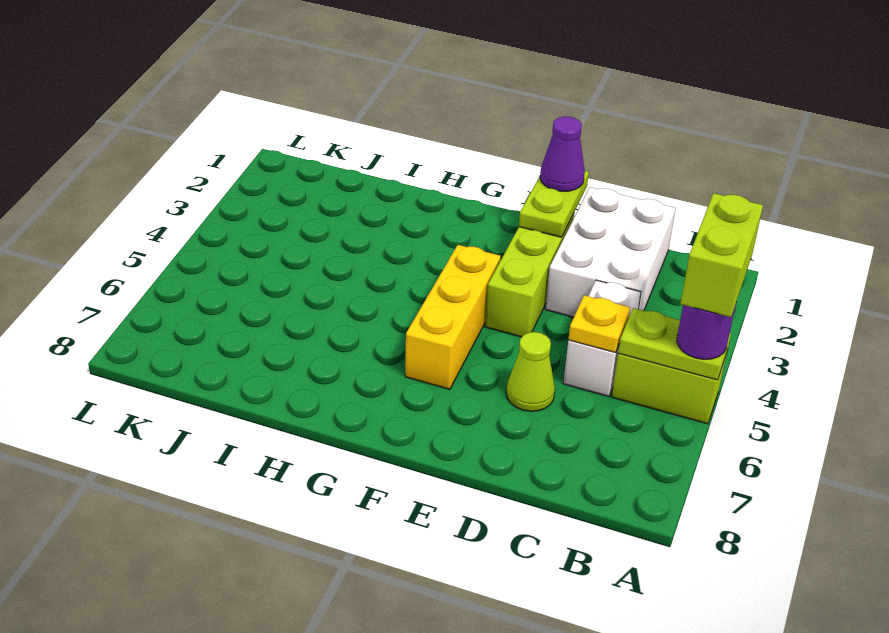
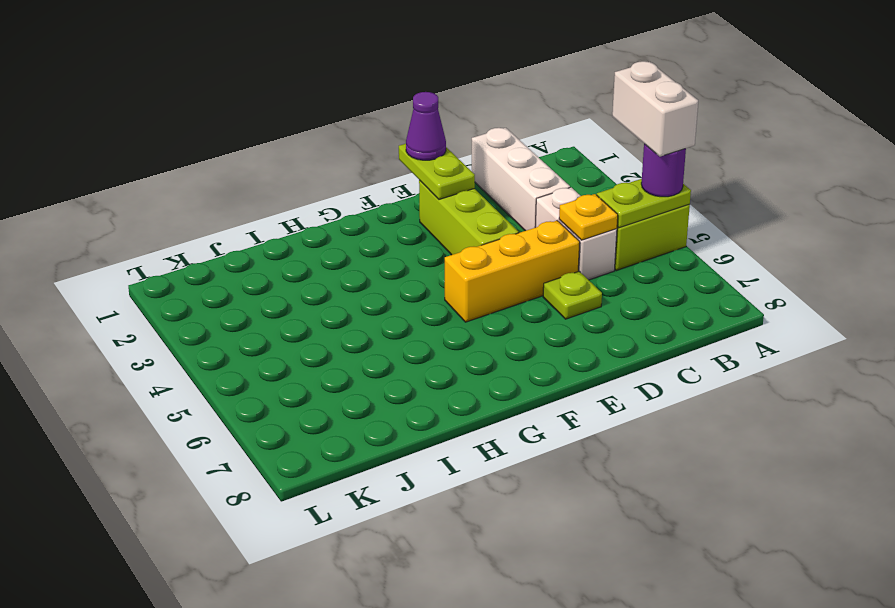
lime 1x2 brick [680,193,763,317] -> white 1x2 brick [612,61,698,157]
white 2x3 brick [545,187,676,317] -> white 1x3 brick [472,128,570,231]
lime 1x1 cone [506,332,555,411] -> lime 1x1 plate [543,271,602,319]
yellow 1x3 brick [405,245,501,389] -> yellow 1x3 brick turned to [445,221,580,322]

